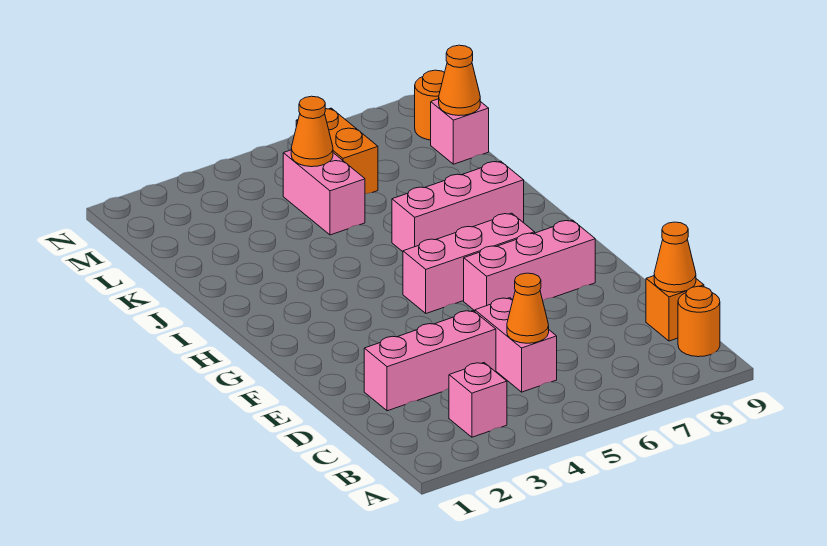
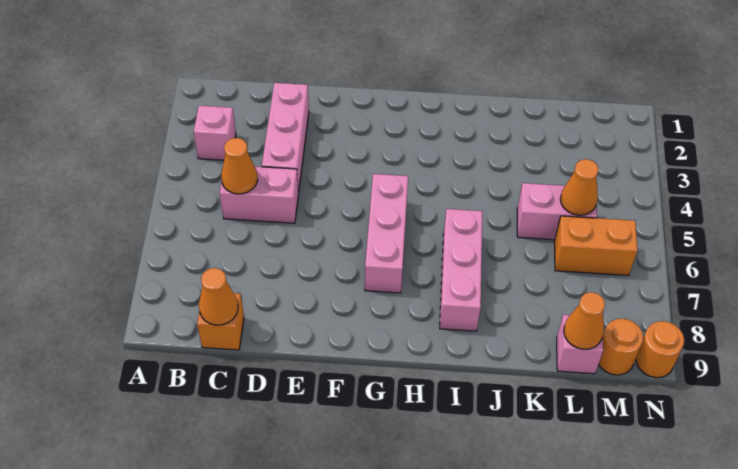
orange 1x1 round brick [678,286,720,357] -> orange 1x1 round brick moved to [636,321,684,378]
pink 1x3 brick [464,220,595,311] -> none

